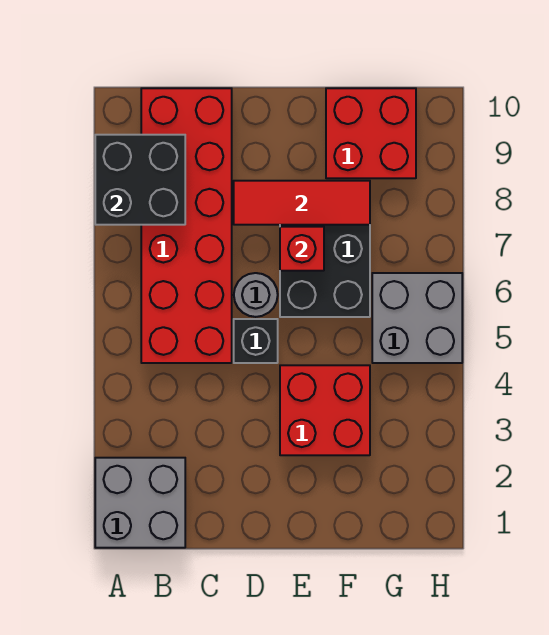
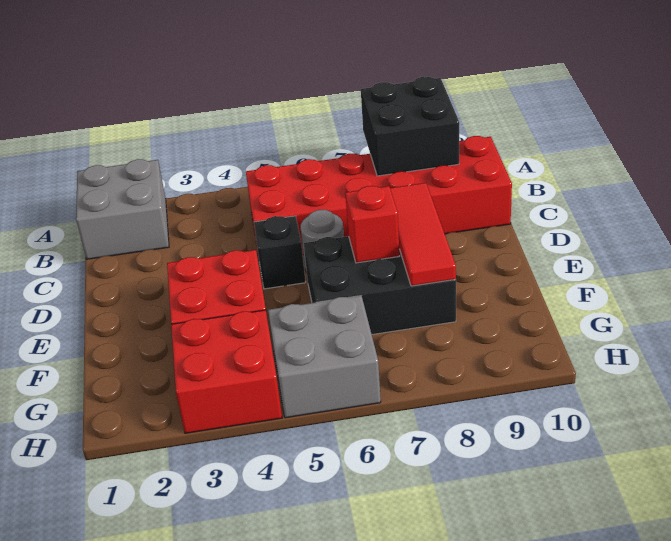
red 2x2 brick [326,88,416,178] -> red 2x2 brick moved to [171,310,282,433]

